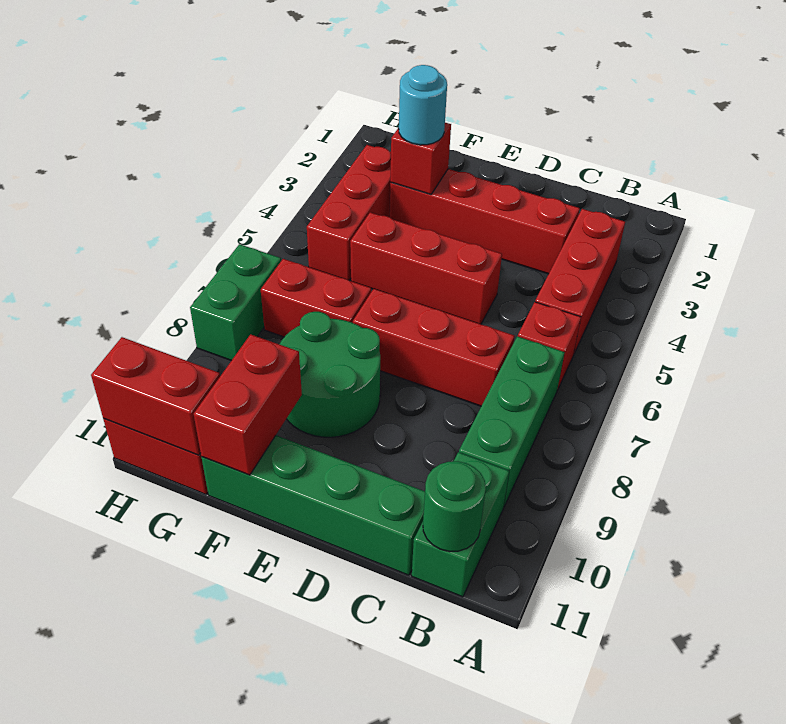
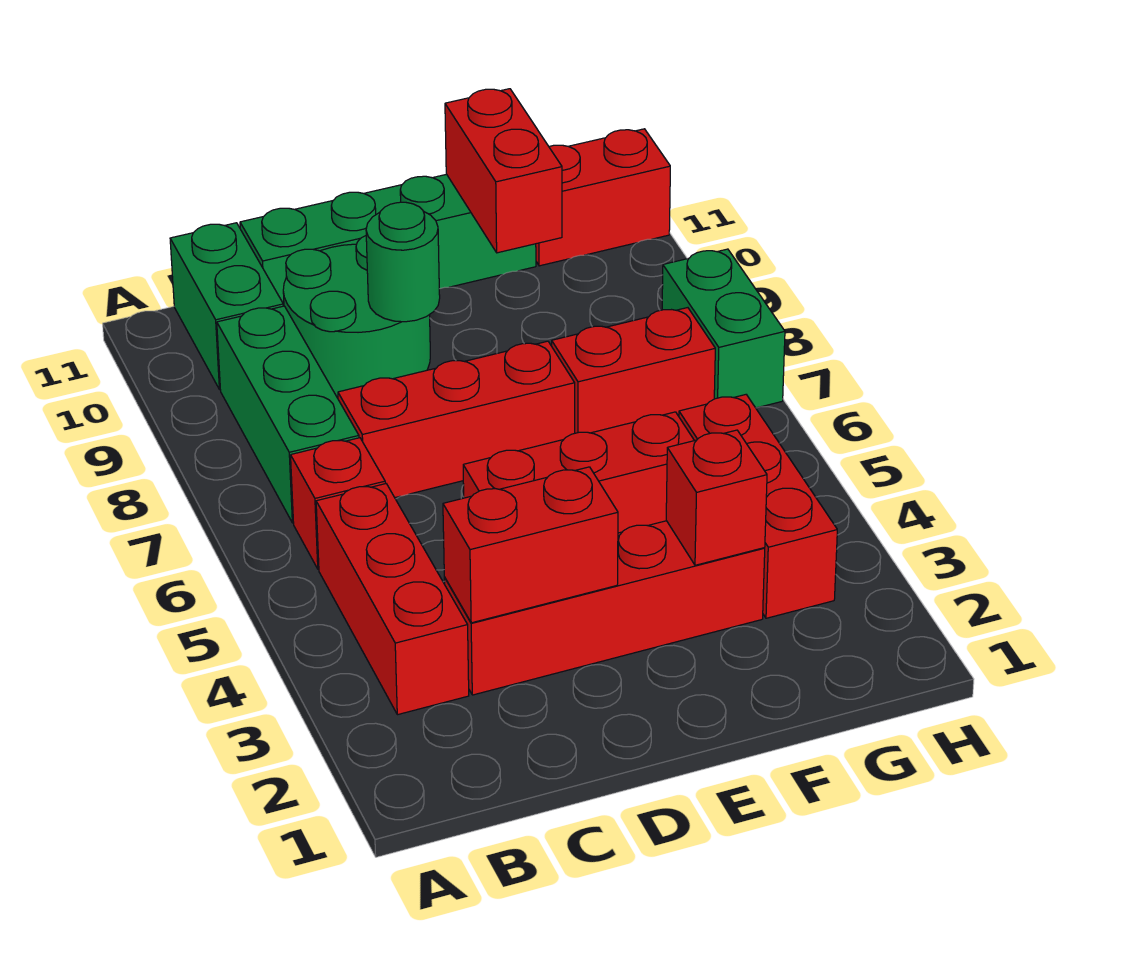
green 1x1 round brick [423,461,486,552] -> green 1x1 round brick moved to [366,202,440,322]
green 2x2 round brick [279,312,380,437] -> green 2x2 round brick moved to [283,236,430,398]
cyan 1x1 round brick [399,65,447,145] -> none
red 1x2 brick [91,337,220,455] -> red 1x2 brick moved to [443,467,618,623]

